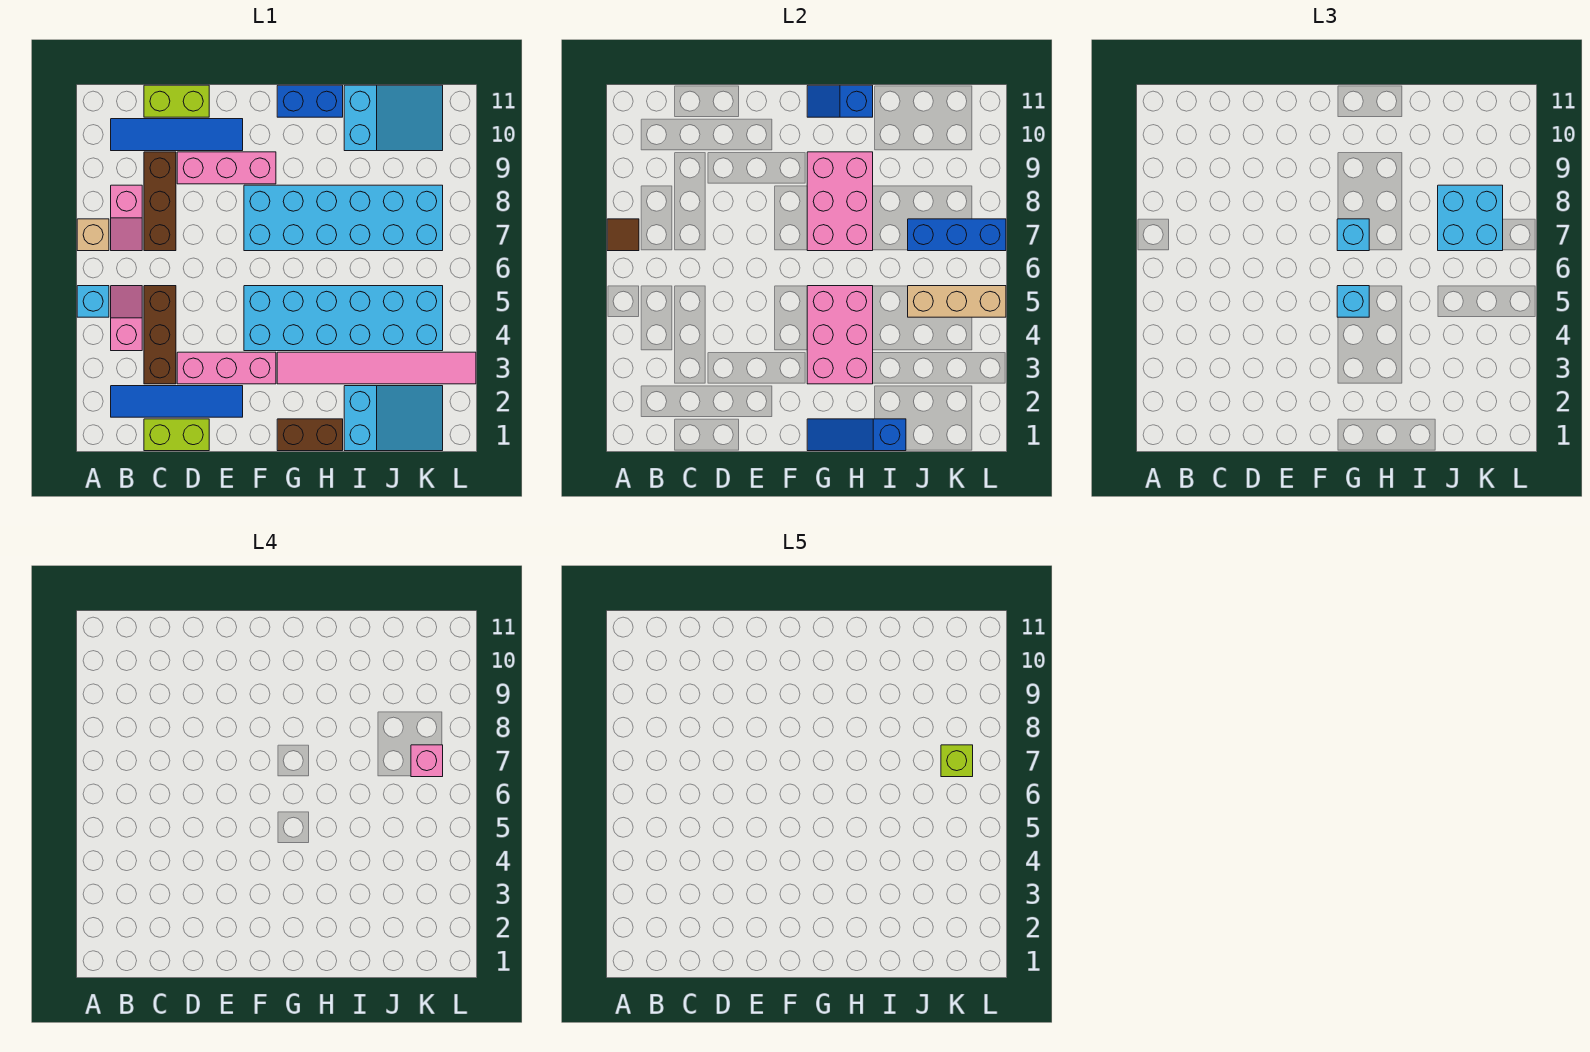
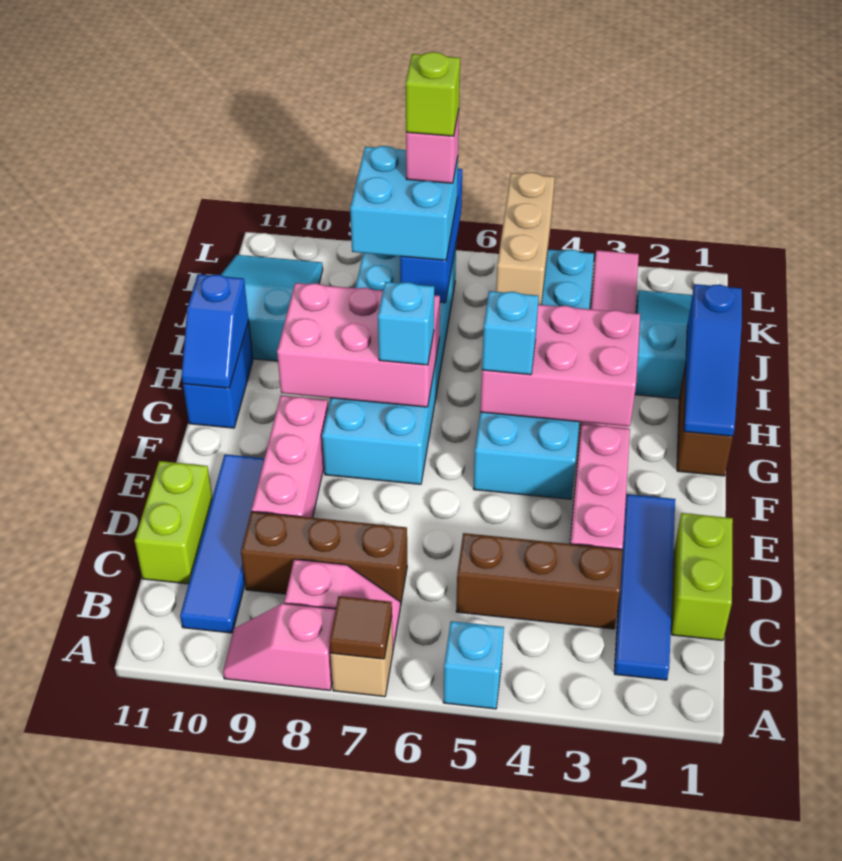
pink 1x2 slope [111,286,142,351] -> pink 1x2 slope moved to [223,603,336,690]

